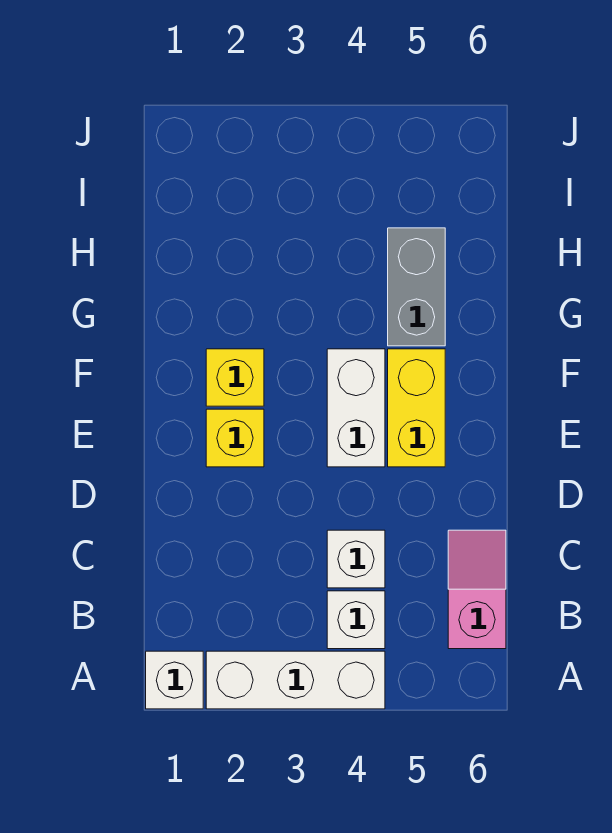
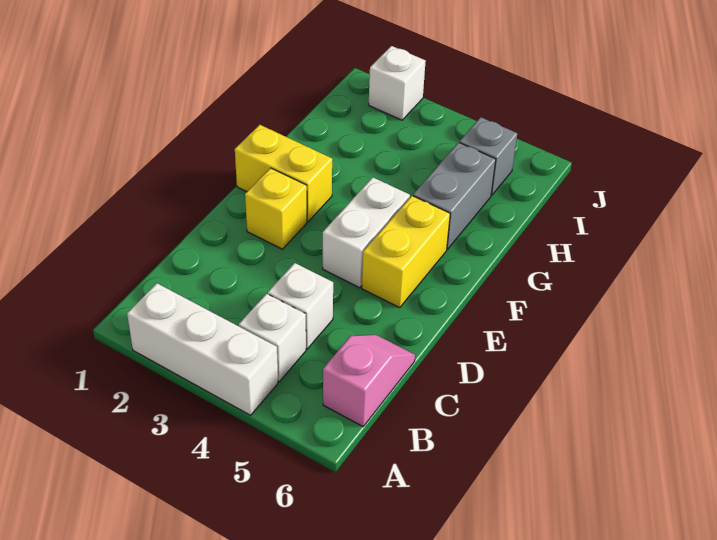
white 1x1 brick [146,651,203,709] -> white 1x1 brick moved to [369,46,426,120]
yellow 1x1 brick [206,349,264,406] -> yellow 1x2 brick [235,125,332,221]
none -> grey 1x1 brick [459,117,517,195]

